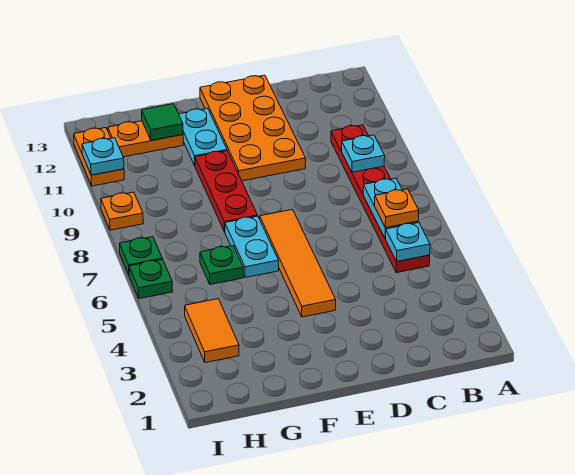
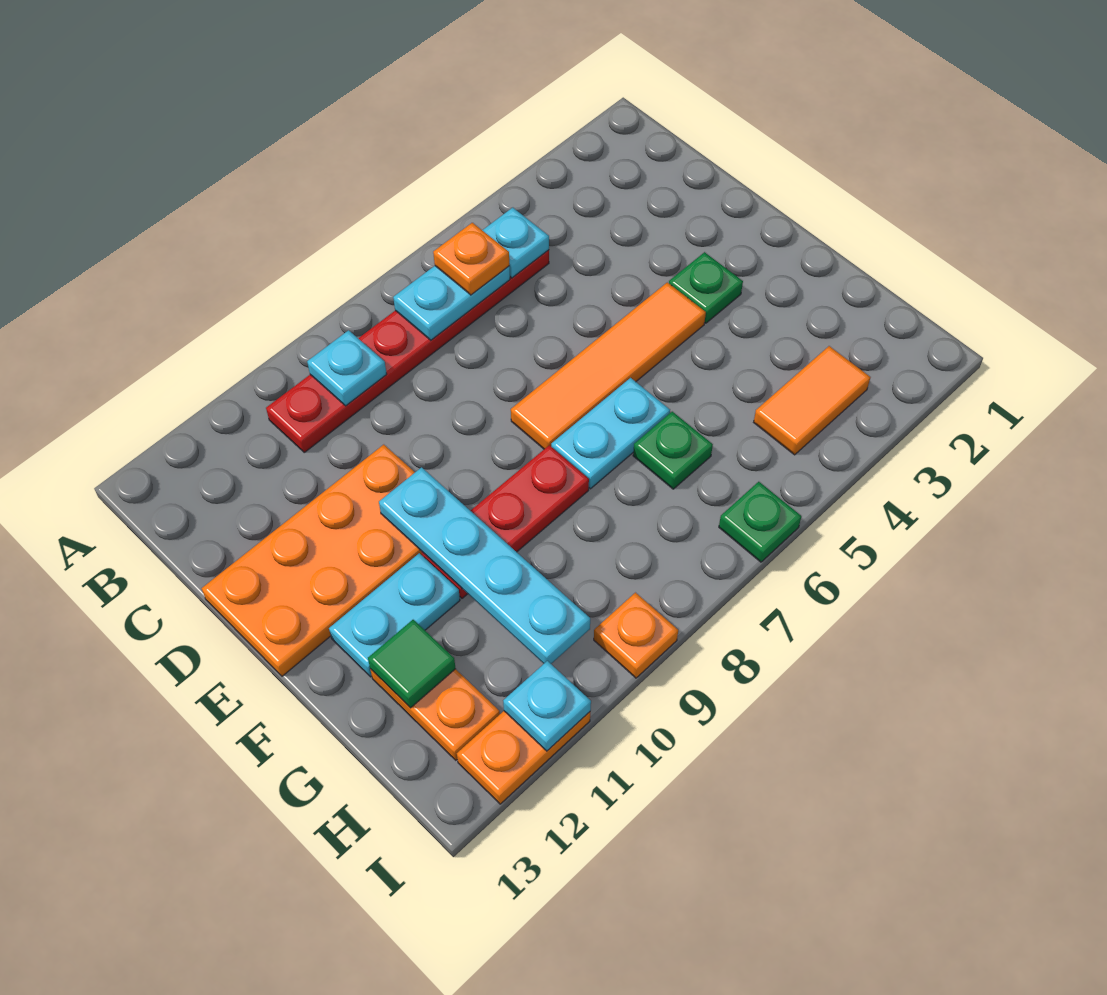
none -> cyan 1x4 plate [379,467,590,664]
green 1x1 plate [119,237,162,275] -> green 1x1 plate moved to [669,252,743,323]

